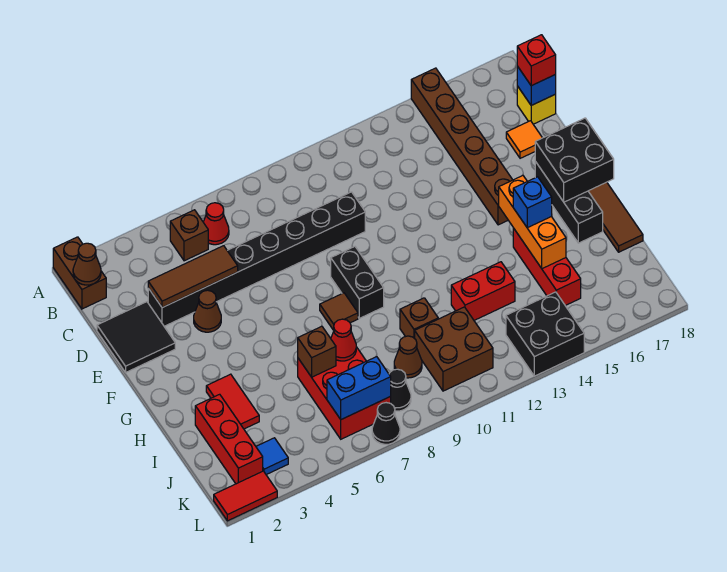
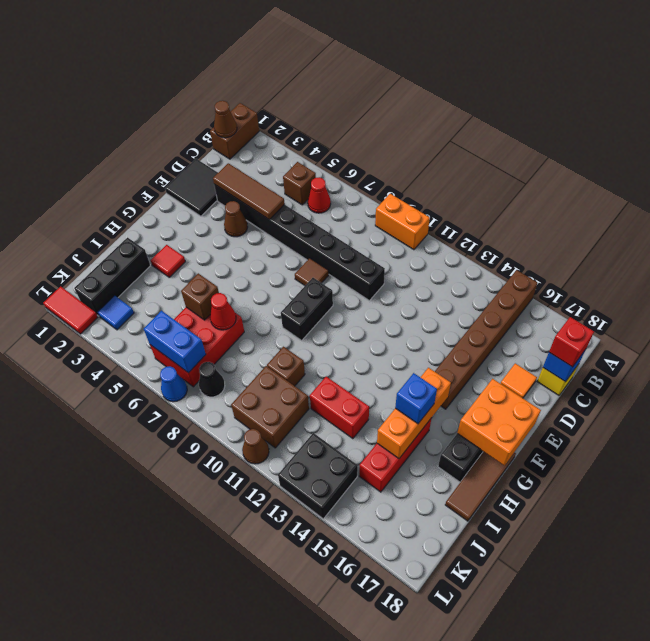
none -> orange 1x2 brick [375,194,430,250]
black 2x2 brick [535,118,614,202] -> orange 2x2 brick [457,379,541,466]
brown 1x1 tile [320,293,358,330] -> brown 1x1 tile moved to [295,258,329,285]
red 1x2 tile [206,374,259,429] -> red 1x1 tile [151,245,185,277]
red 1x3 brick [195,394,263,484] -> black 1x3 brick [74,238,150,316]
brown 1x1 cone [394,336,422,378] -> brown 1x1 cone moved to [242,429,269,464]
black 1x1 cone [372,403,400,444] -> blue 1x1 cone [160,366,187,402]

